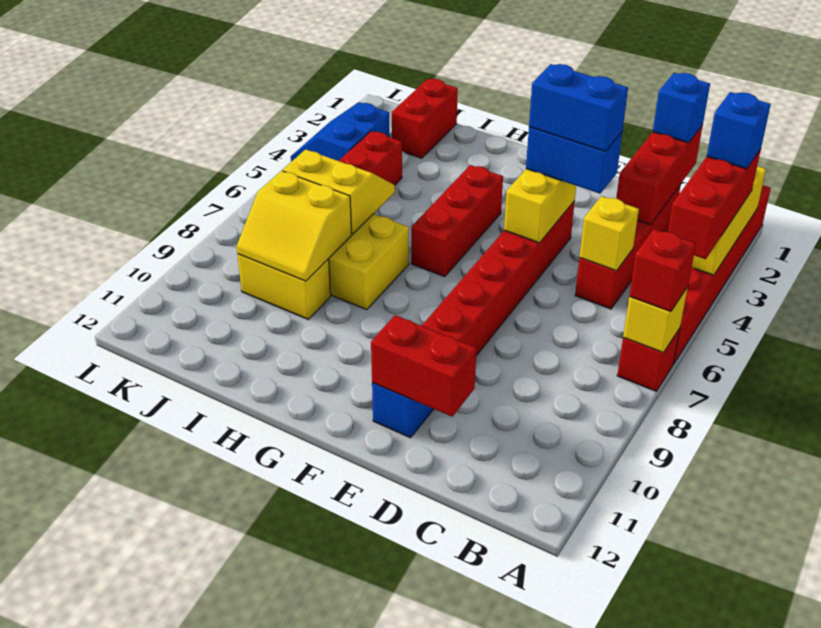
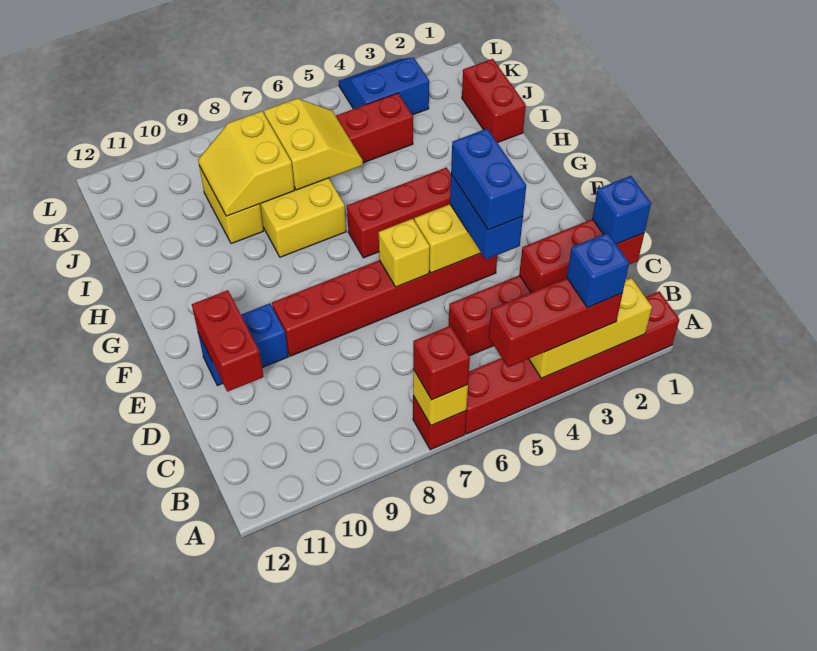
yellow 1x1 brick [580,196,639,271] -> yellow 1x1 brick moved to [379,219,430,287]
red 1x2 brick [392,79,458,158] -> red 1x2 brick turned to [462,59,526,143]

